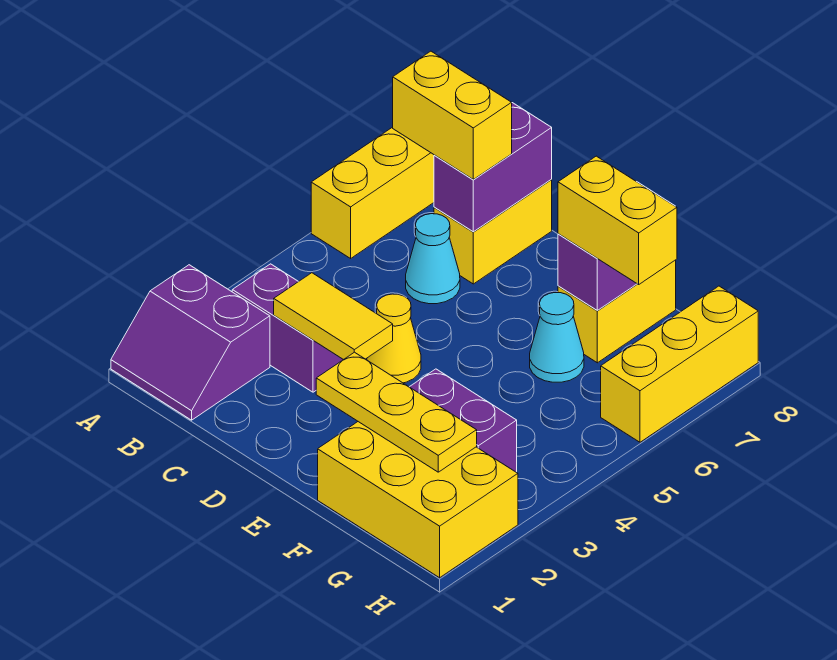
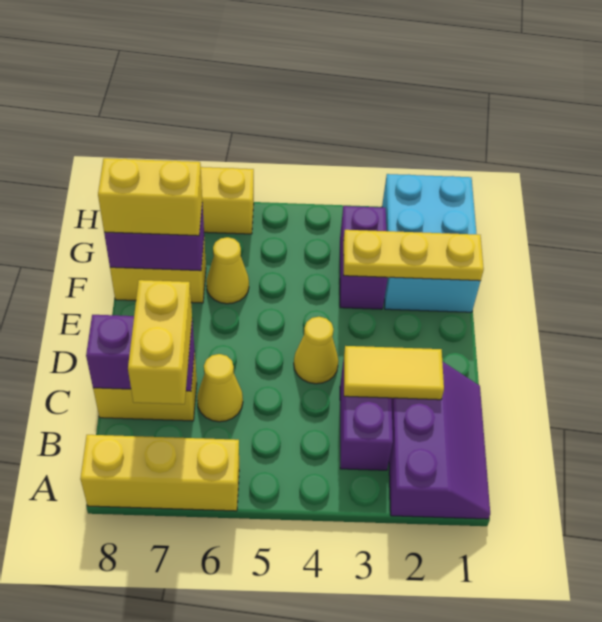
purple 2x2 slope [111,265,270,420] -> purple 2x3 slope [389,361,490,519]
yellow 1x2 tile [274,273,393,360] -> yellow 1x2 tile turned to [344,346,444,400]
cyan 1x1 cone [406,214,460,304] -> yellow 1x1 cone [197,354,243,422]
yellow 1x3 plate [316,352,477,472] -> yellow 1x3 plate turned to [343,230,484,281]
yellow 2x3 brick [318,422,518,578] -> cyan 2x3 brick [382,174,480,312]
cyan 1x1 cone [530,293,584,382] -> yellow 1x1 cone [206,237,249,304]
yellow 1x2 brick [558,156,677,284] -> yellow 1x2 brick turned to [98,158,202,236]

